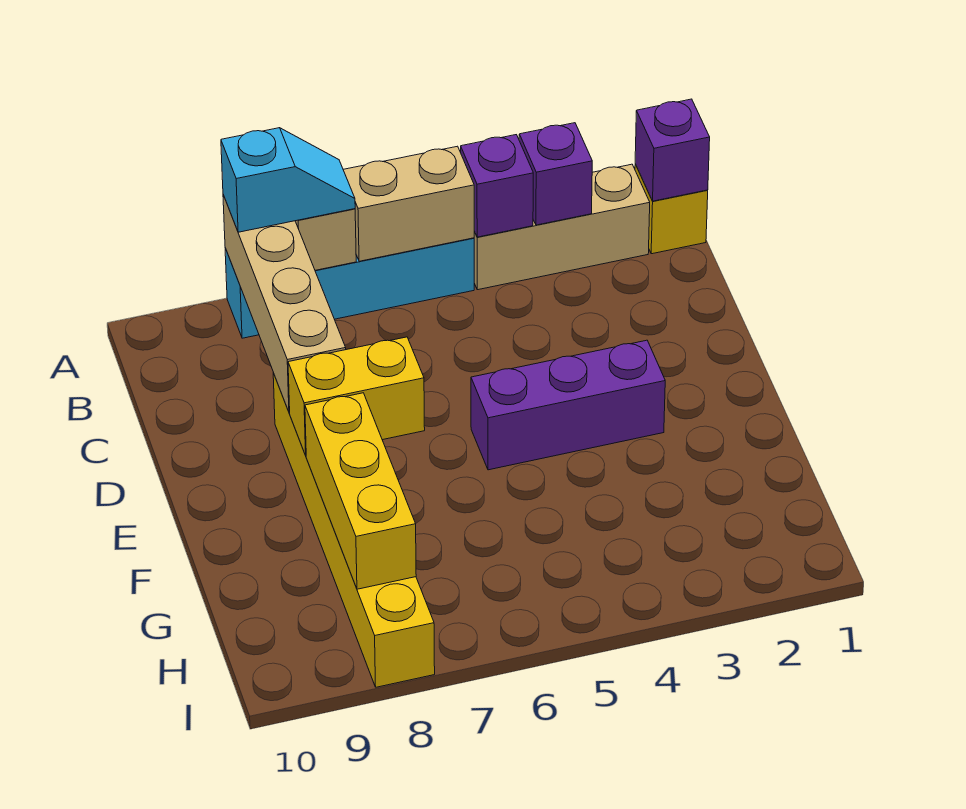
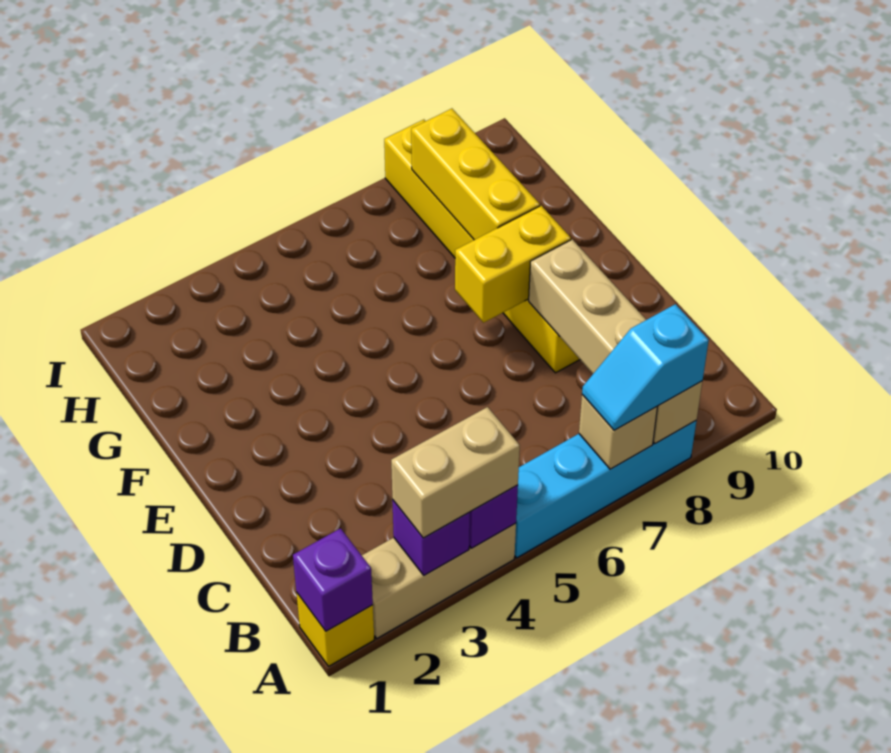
tan 1x2 brick [343,146,475,261] -> tan 1x2 brick moved to [391,407,520,538]
purple 1x3 brick [471,340,665,470] -> none

